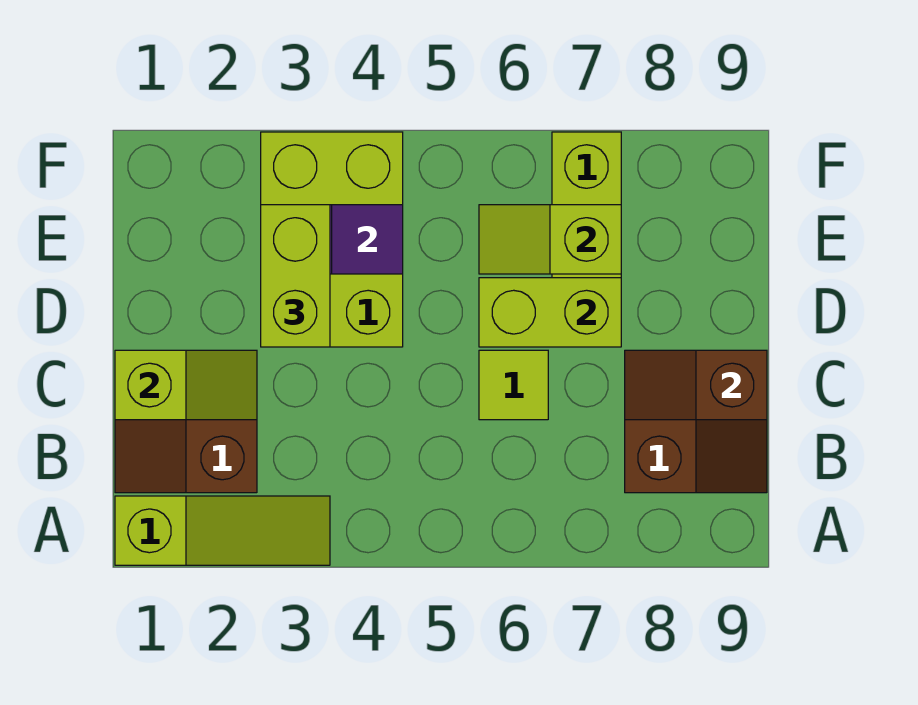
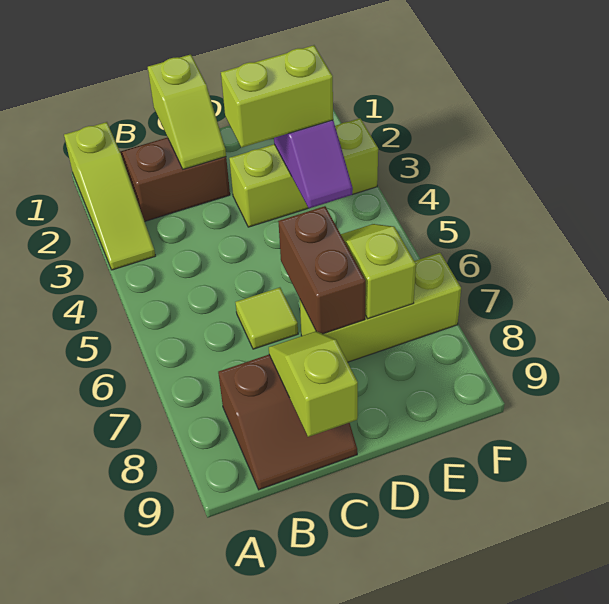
brown 1x2 slope [625,350,767,420] -> lime 1x2 slope [269,331,358,437]
lime 2x3 brick [261,132,403,347] -> lime 1x3 brick [229,118,378,227]
lime 1x2 brick [479,278,621,347] -> brown 1x2 brick [278,206,366,334]

